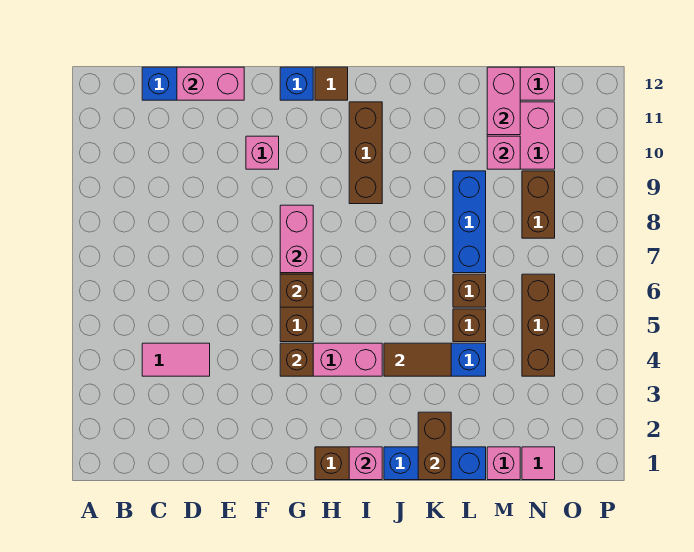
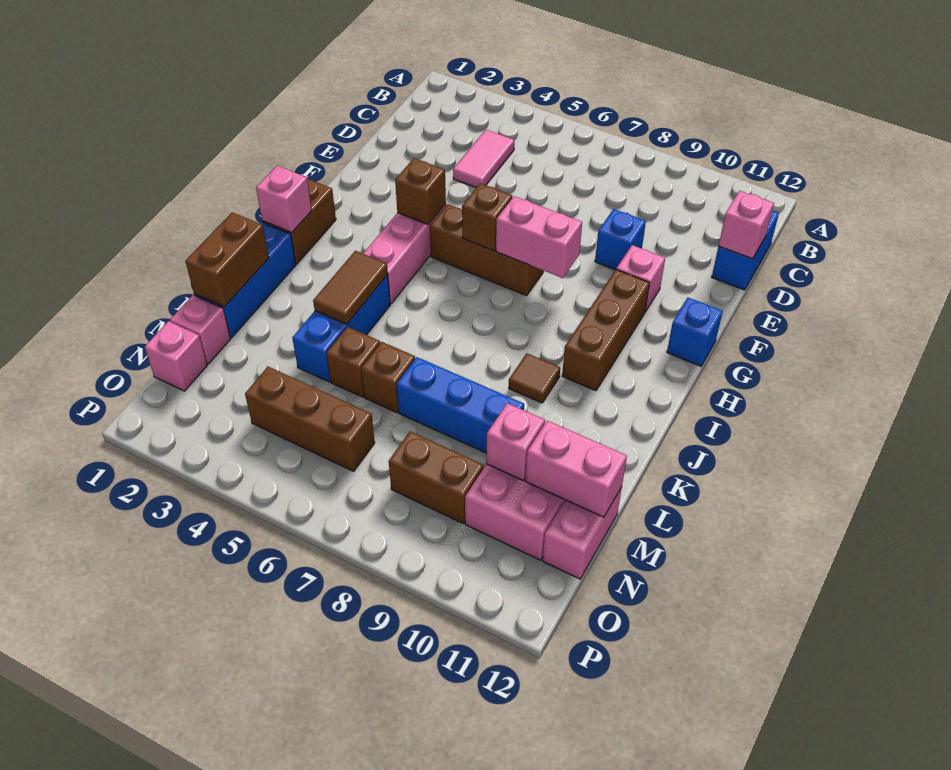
pink 1x2 brick [177,67,244,100] -> pink 1x1 brick [719,191,774,259]
none -> blue 1x1 brick [595,209,646,270]
brown 1x1 tile [315,67,348,100] -> brown 1x1 tile moved to [509,353,560,403]
brown 1x3 brick [349,102,382,204] -> brown 1x3 brick turned to [562,270,650,391]
brown 1x2 brick [418,412,451,480] -> brown 1x2 brick turned to [185,212,269,307]
pink 1x1 tile [522,447,555,480] -> pink 1x1 brick [145,321,207,391]

